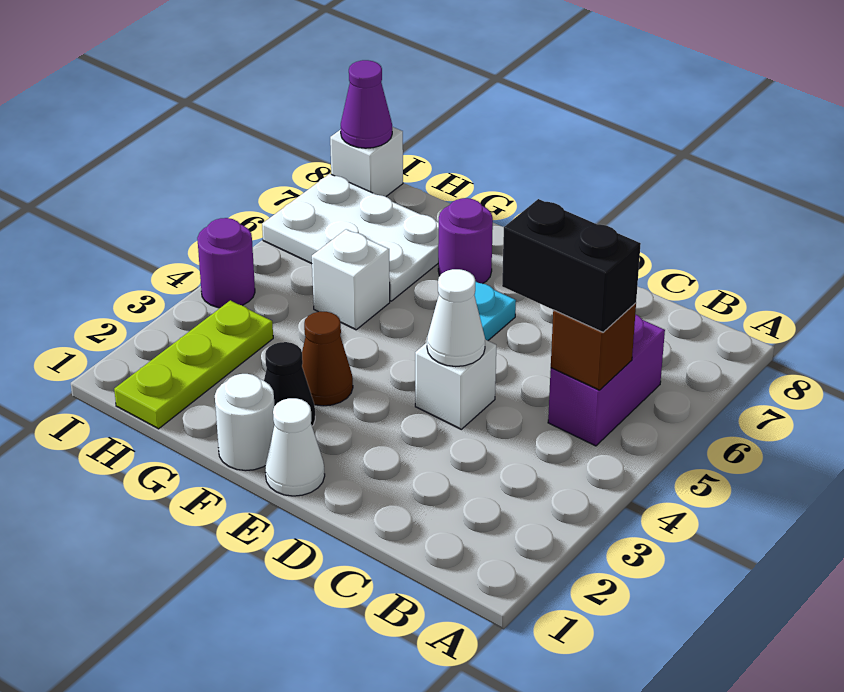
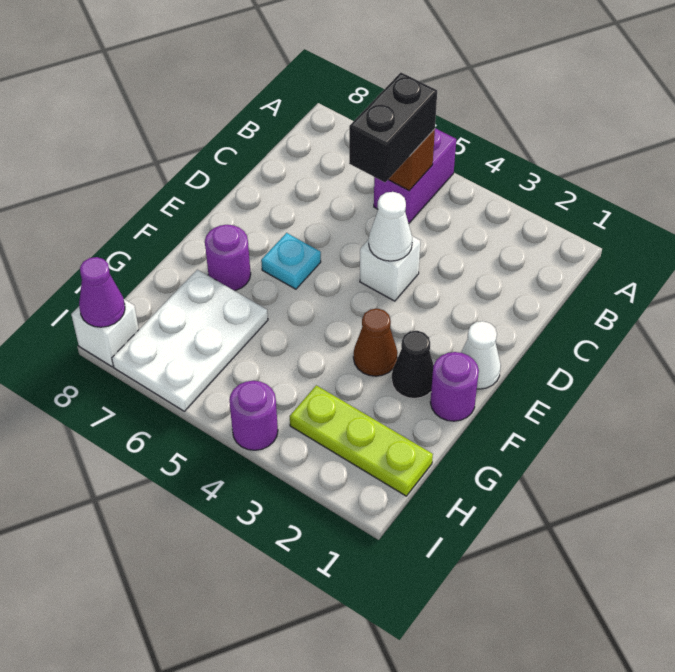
purple 1x2 brick [548,314,665,446] -> purple 1x2 brick turned to [374,128,456,224]
white 1x1 round brick [215,374,274,471] -> purple 1x1 round brick [430,352,479,421]
white 1x1 brick [312,229,390,330] -> none

